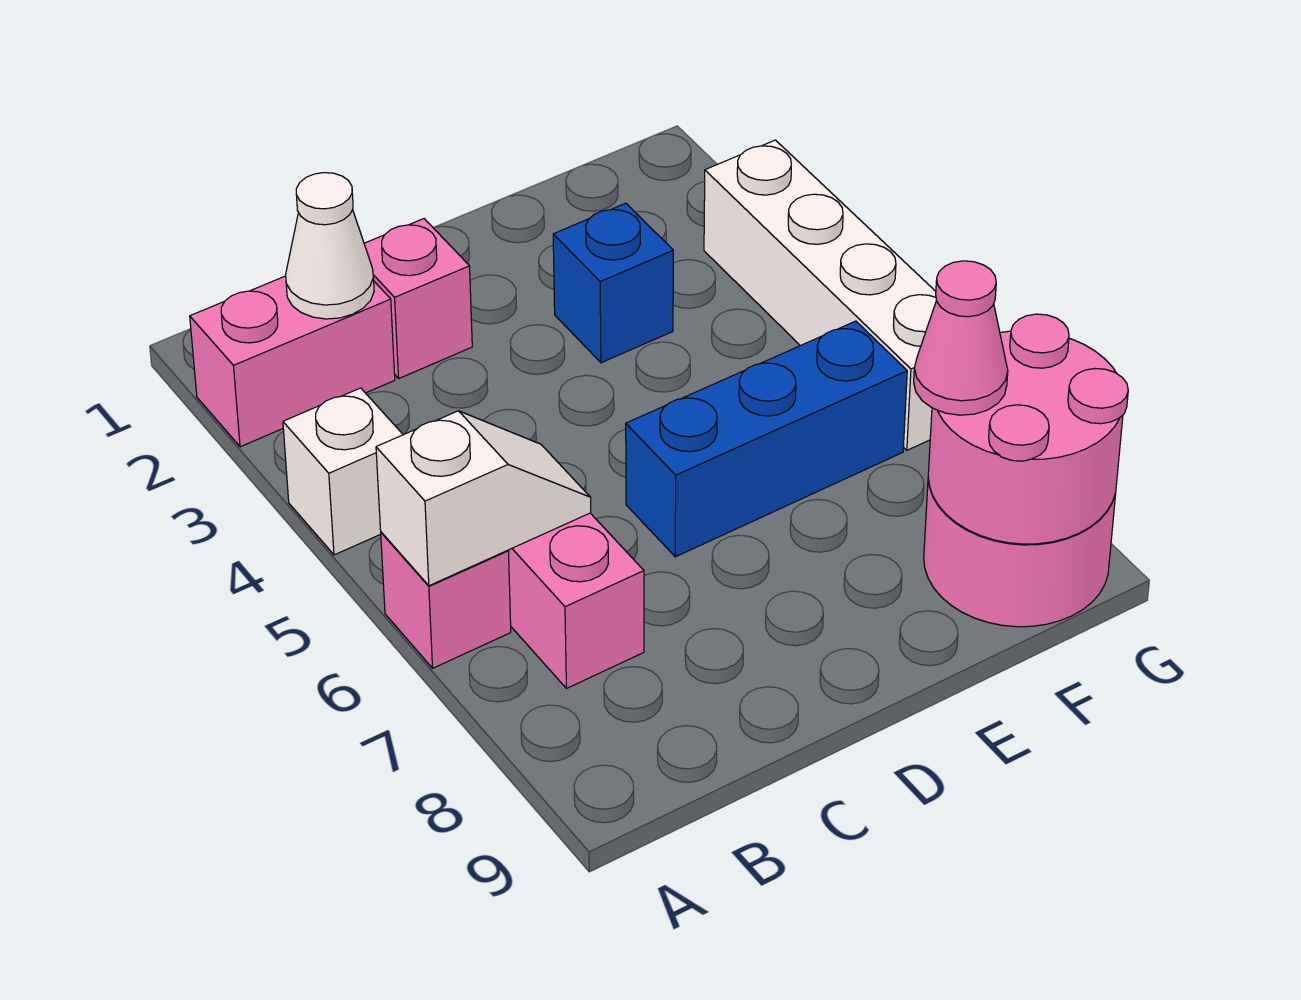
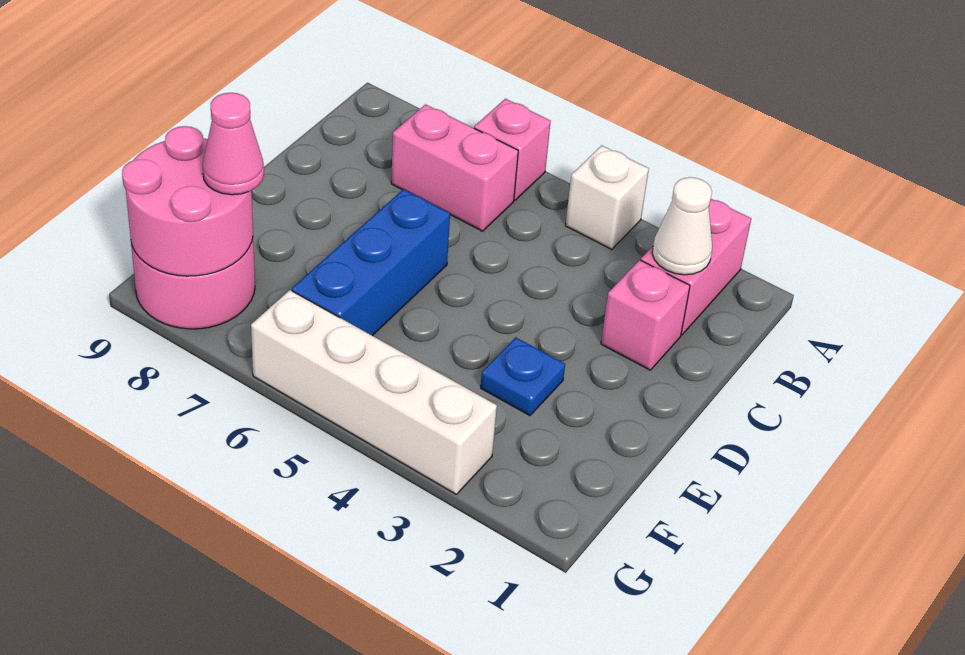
white 1x2 slope [376,411,591,586] -> none
blue 1x1 brick [553,203,673,363] -> blue 1x1 plate [481,337,565,416]

